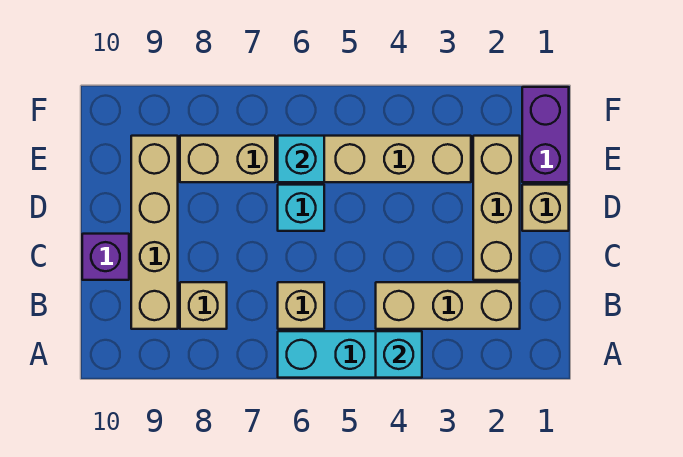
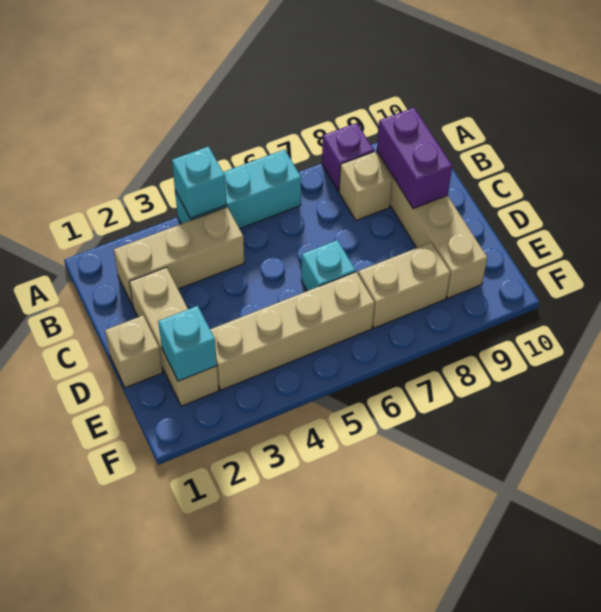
tan 1x1 brick [278,282,324,329] -> none
purple 1x1 brick [82,234,129,280] -> purple 1x1 brick moved to [322,123,374,191]
purple 1x2 brick [522,87,569,182] -> purple 1x2 brick moved to [377,108,452,209]
cyan 1x1 brick [278,136,324,182] -> cyan 1x1 brick moved to [158,306,217,381]

